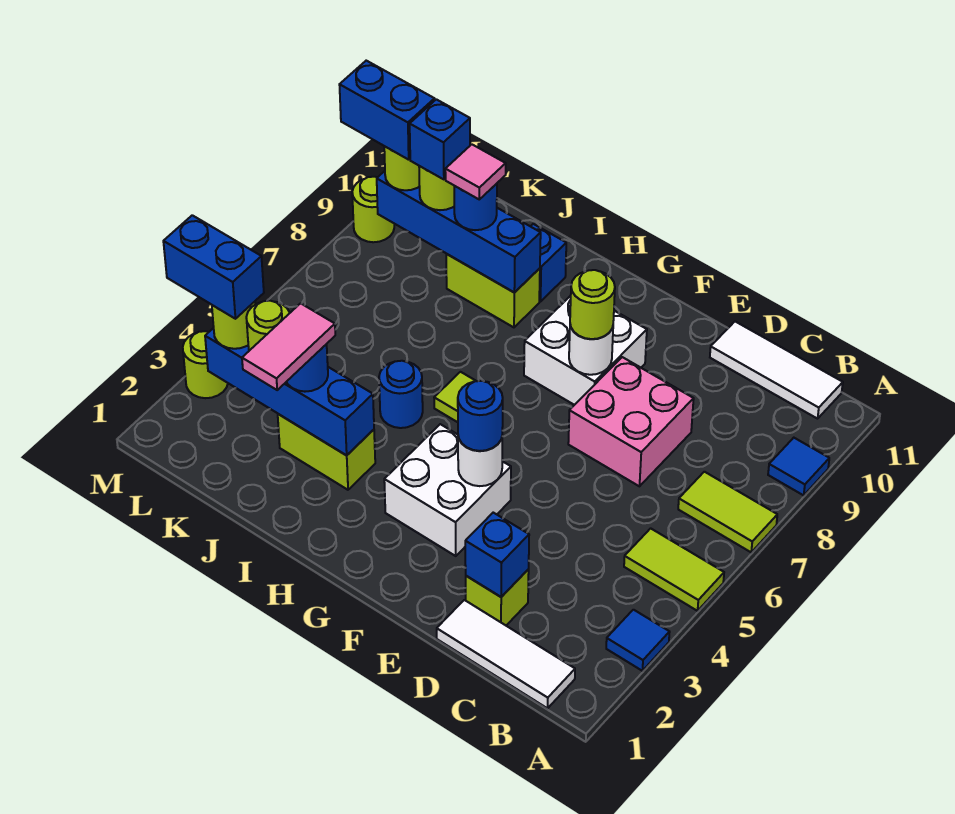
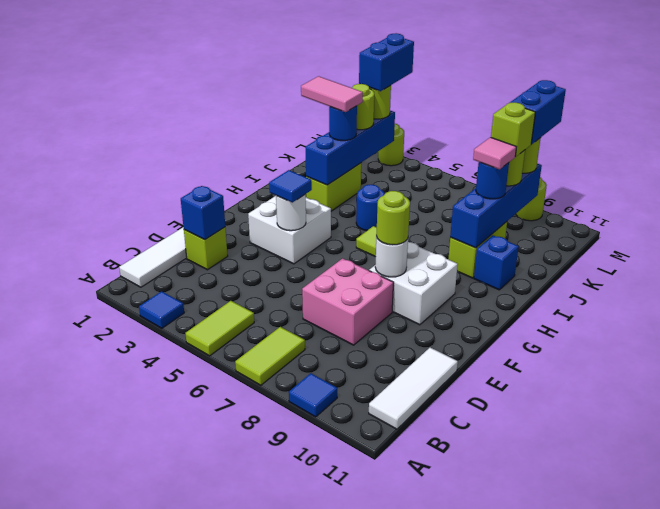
blue 1x1 round brick [458,381,503,451] -> blue 1x1 tile [269,170,312,202]
blue 1x1 brick [410,99,470,179] -> lime 1x1 brick [491,102,535,157]

